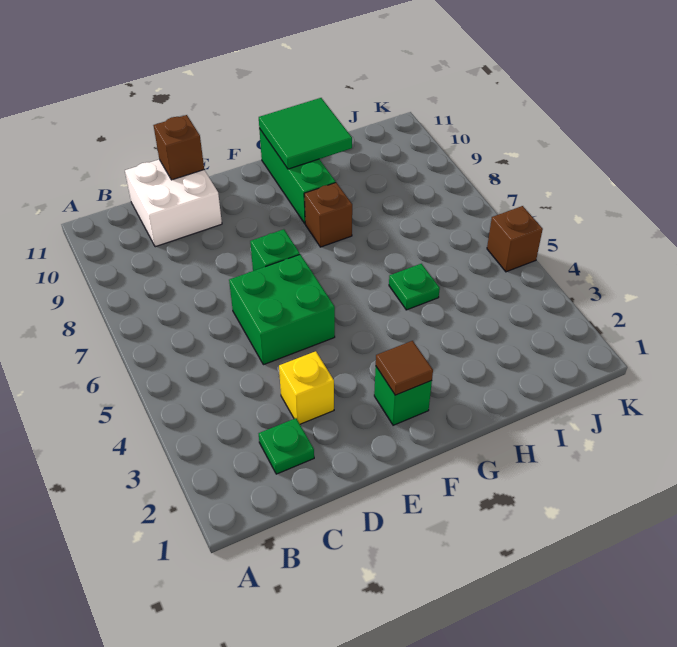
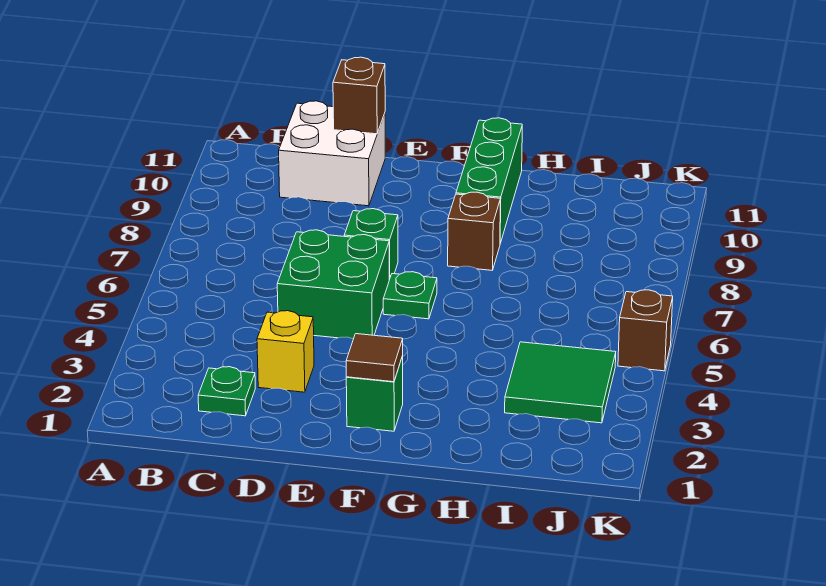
green 2x2 tile [259,98,352,169] -> green 2x2 tile moved to [505,342,616,423]
green 1x1 plate [389,264,440,310] -> green 1x1 plate moved to [383,272,437,319]

